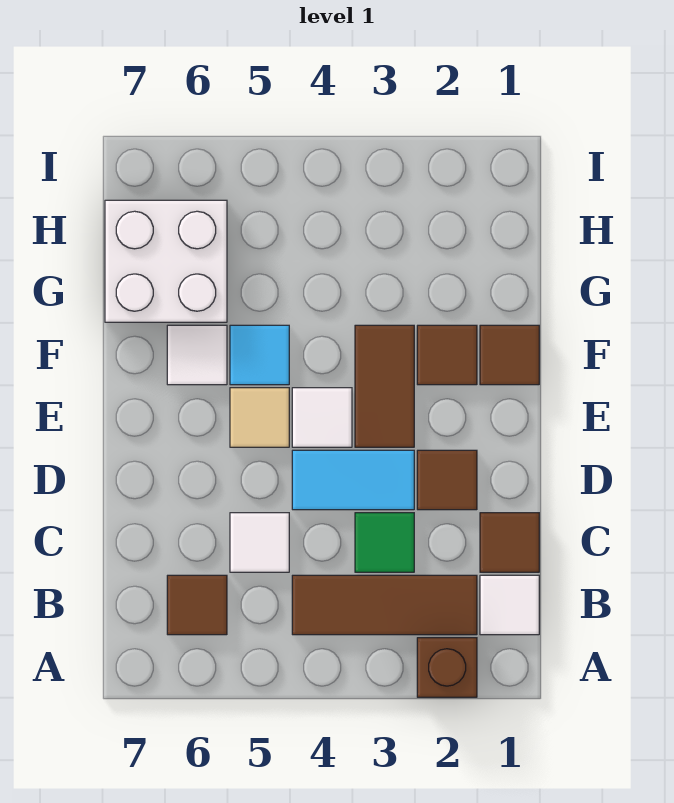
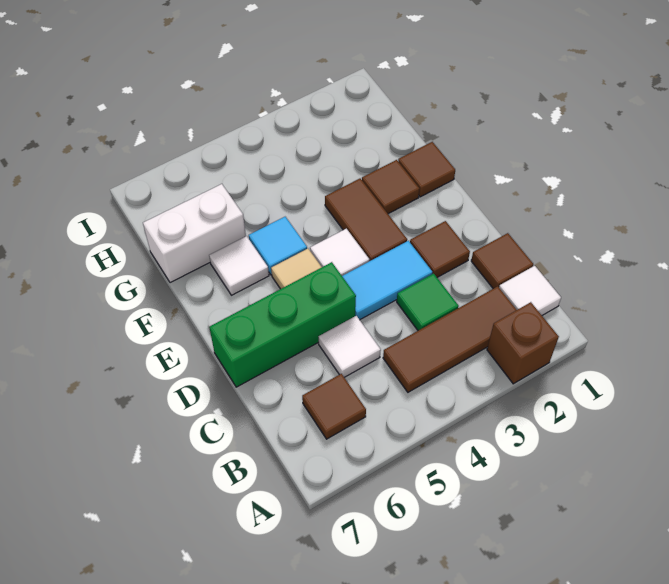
none -> green 1x3 brick [209,262,356,387]
white 2x2 brick [105,200,227,322] -> white 1x2 brick [143,184,246,283]

